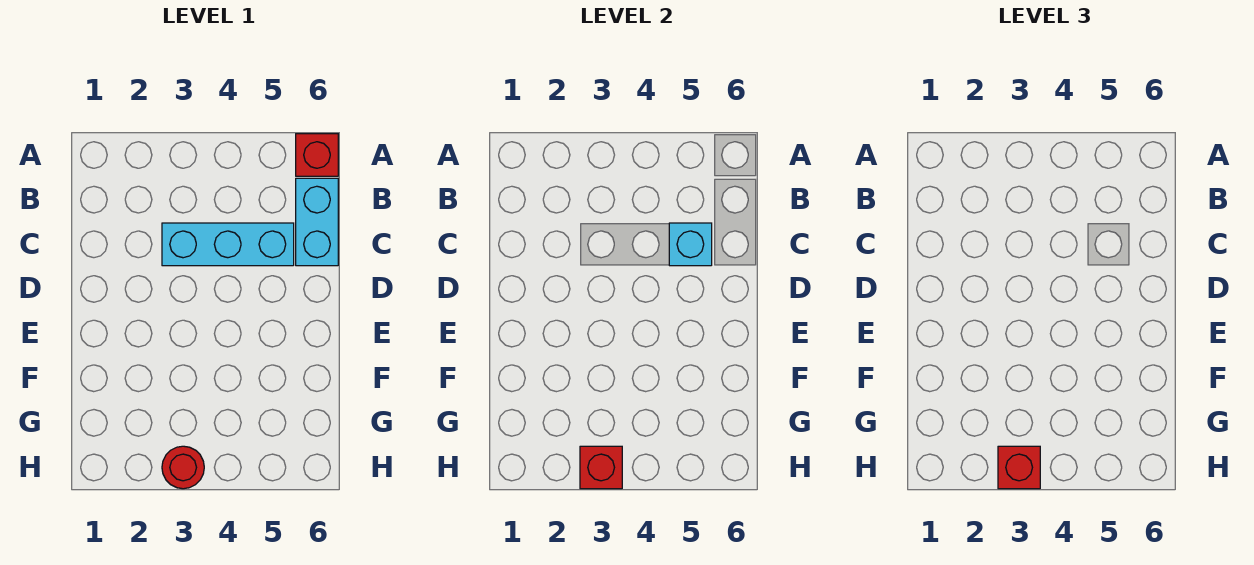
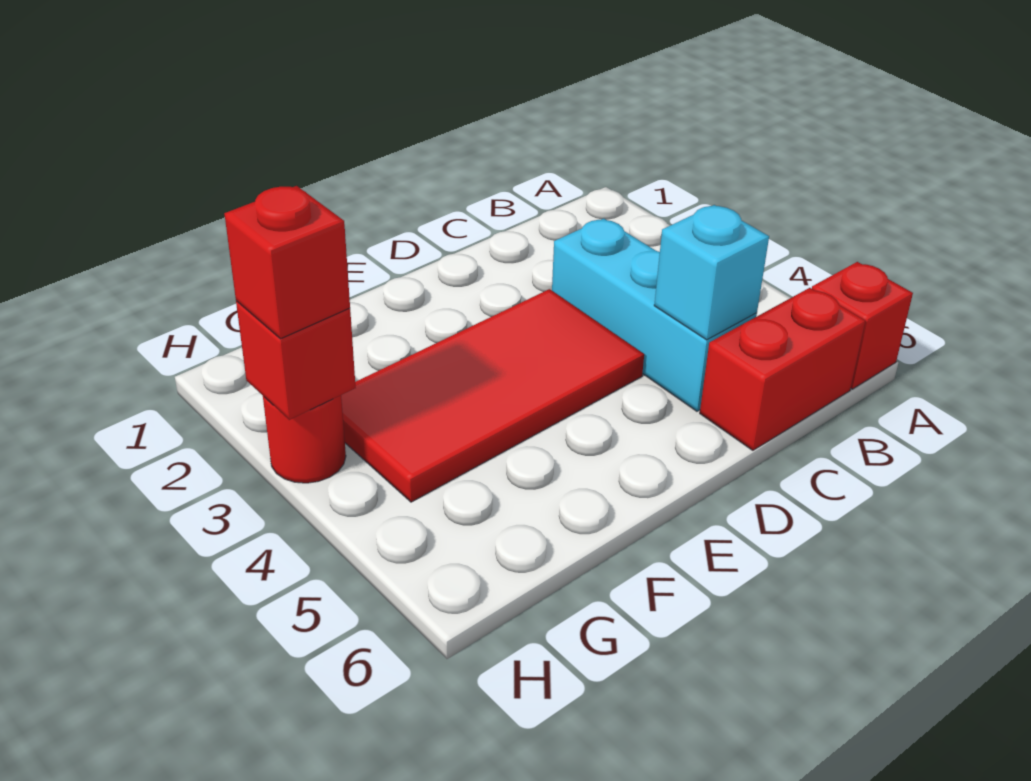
cyan 1x2 brick [296,178,338,266] -> red 1x2 brick [700,288,865,450]
none -> red 2x4 tile [341,289,644,502]

